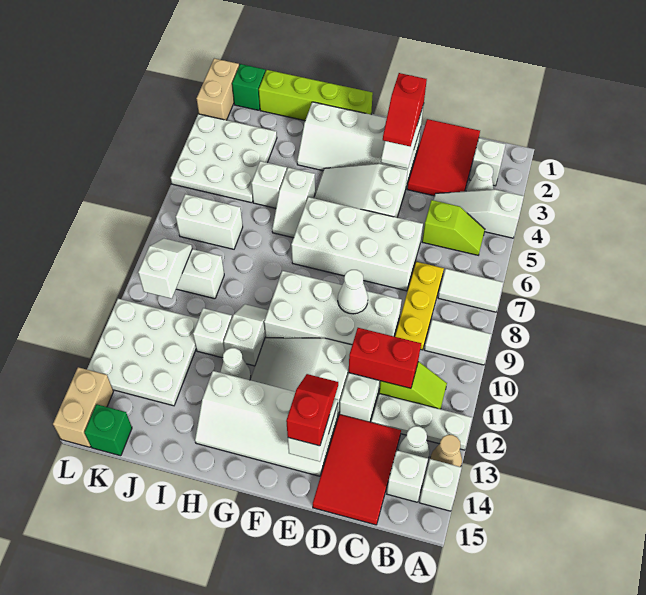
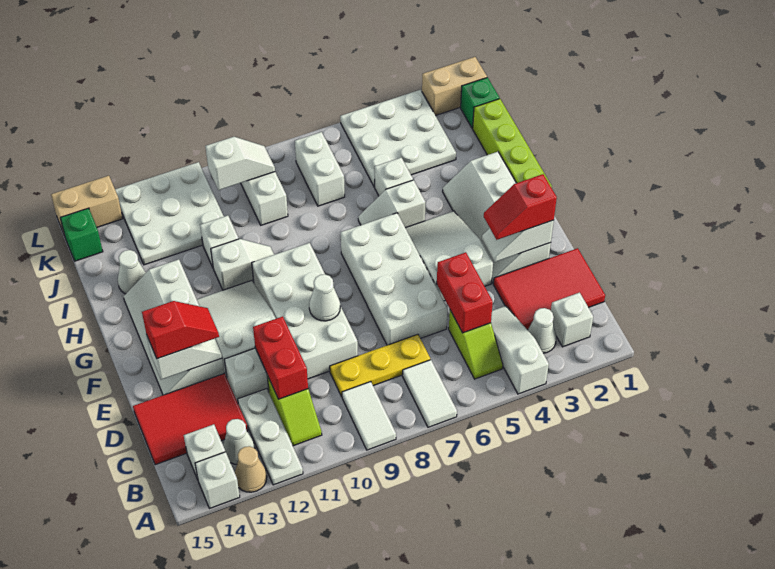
none -> red 1x2 brick [437,252,493,333]
white 1x1 cone [220,348,251,380] -> white 1x1 cone moved to [118,250,146,294]

